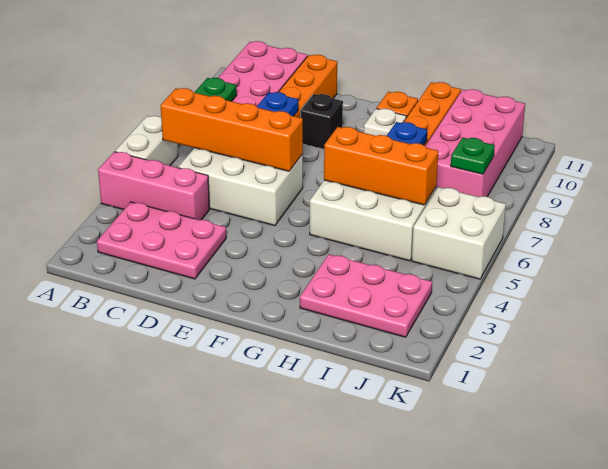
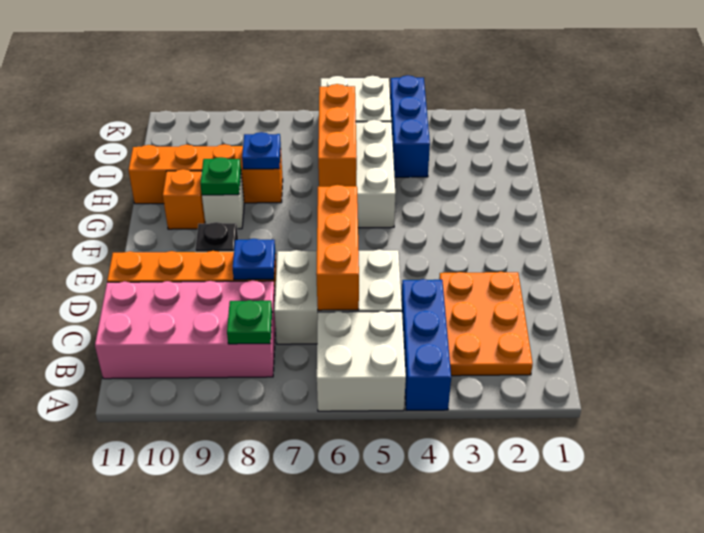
pink 1x3 brick [98,152,210,220] -> blue 1x3 brick [401,279,451,411]
white 1x2 brick [115,116,178,166] -> white 2x2 brick [317,311,406,411]
pink 2x3 plate [97,202,226,279] -> orange 2x3 plate [439,272,533,376]
orange 1x4 brick [161,88,303,171] -> orange 1x3 brick [316,185,359,310]
white 2x3 brick [178,148,303,226] -> white 2x3 brick turned to [274,249,402,344]
pink 2x3 plate [300,254,432,337] -> none
none -> blue 1x3 brick [390,75,430,177]
pink 2x4 brick [425,89,525,197] -> none
green 1x1 plate [451,138,495,174] -> green 1x1 plate moved to [200,157,241,195]

